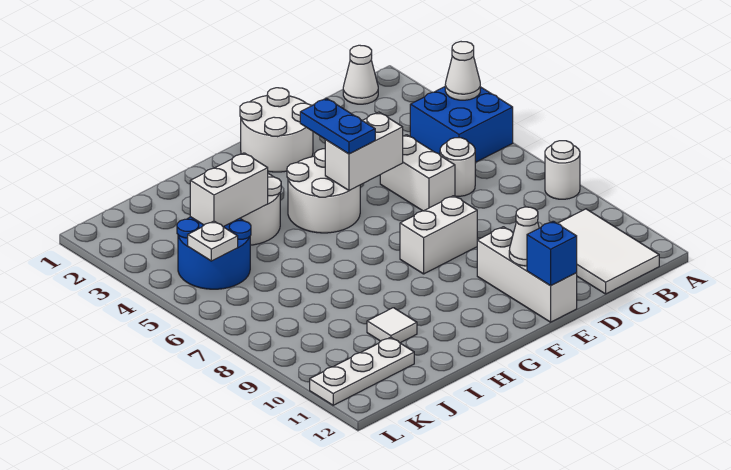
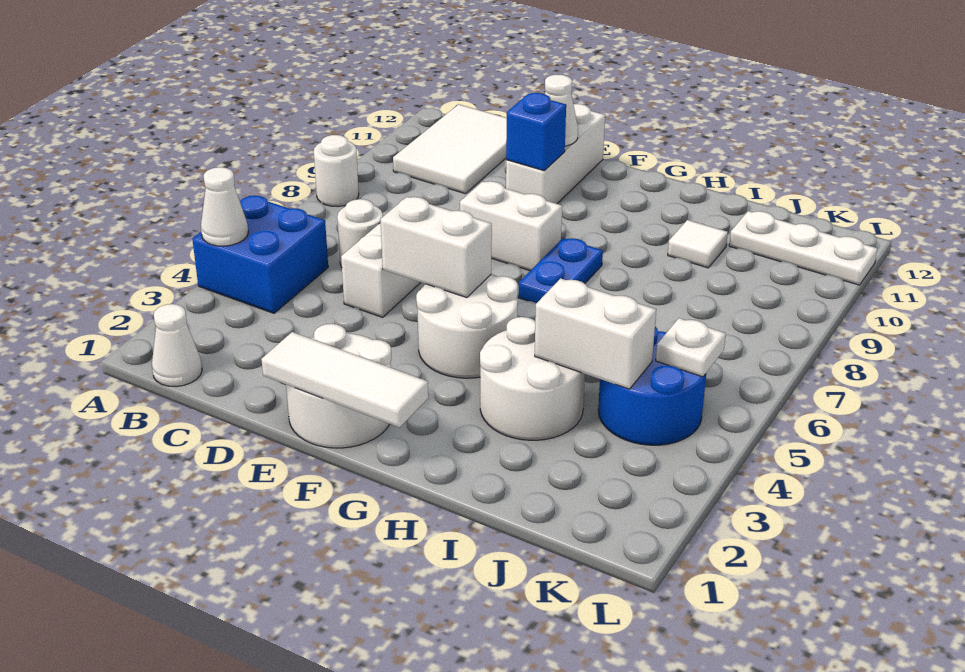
none -> white 1x3 tile [261,332,428,427]
blue 1x1 brick [527,221,577,286] -> blue 1x1 brick moved to [506,93,566,171]
blue 1x2 plate [300,98,375,154] -> blue 1x2 plate moved to [518,238,603,303]

